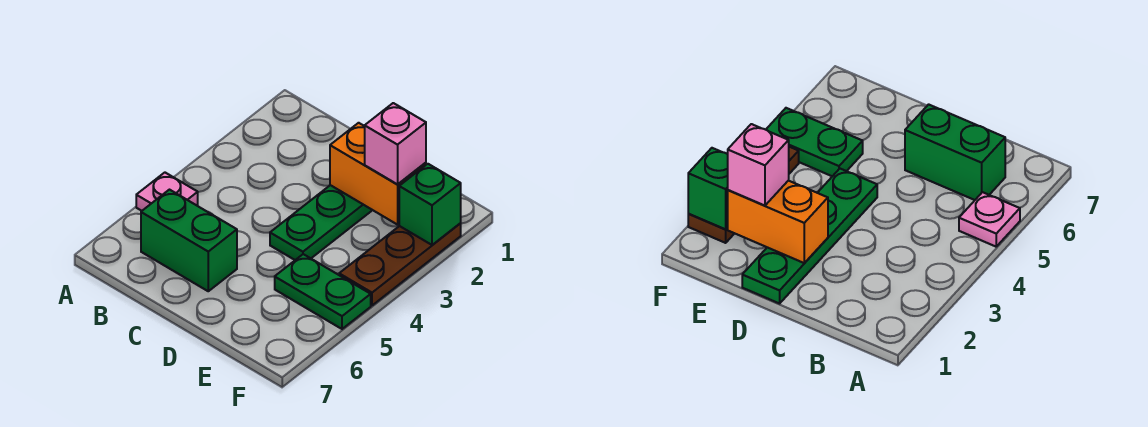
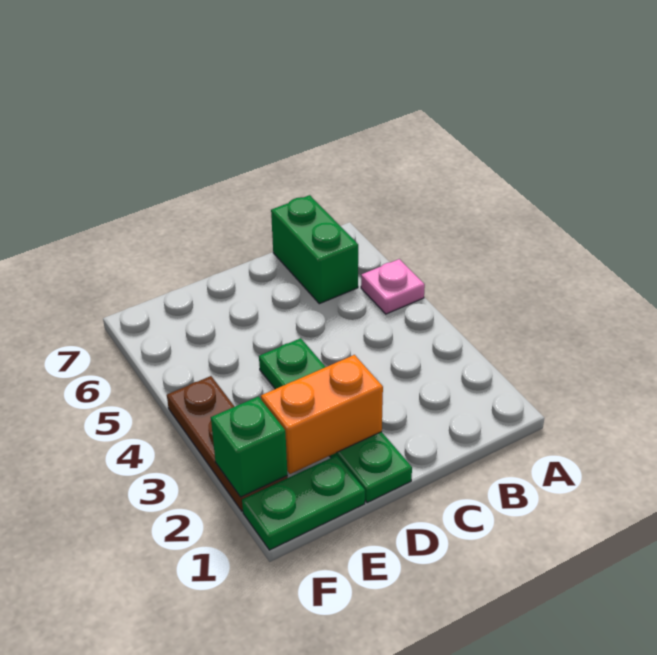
green 1x2 brick [141,190,237,291] -> green 1x2 brick turned to [271,195,358,304]
pink 1x1 brick [365,103,426,185] -> none
green 1x2 plate [275,254,371,329] -> green 1x2 plate moved to [242,455,365,550]

